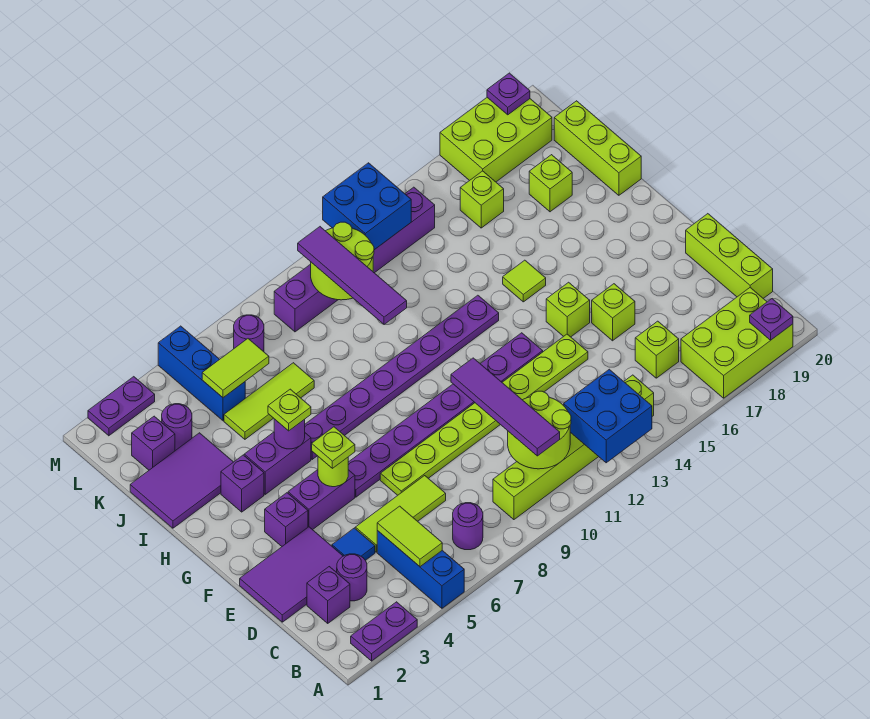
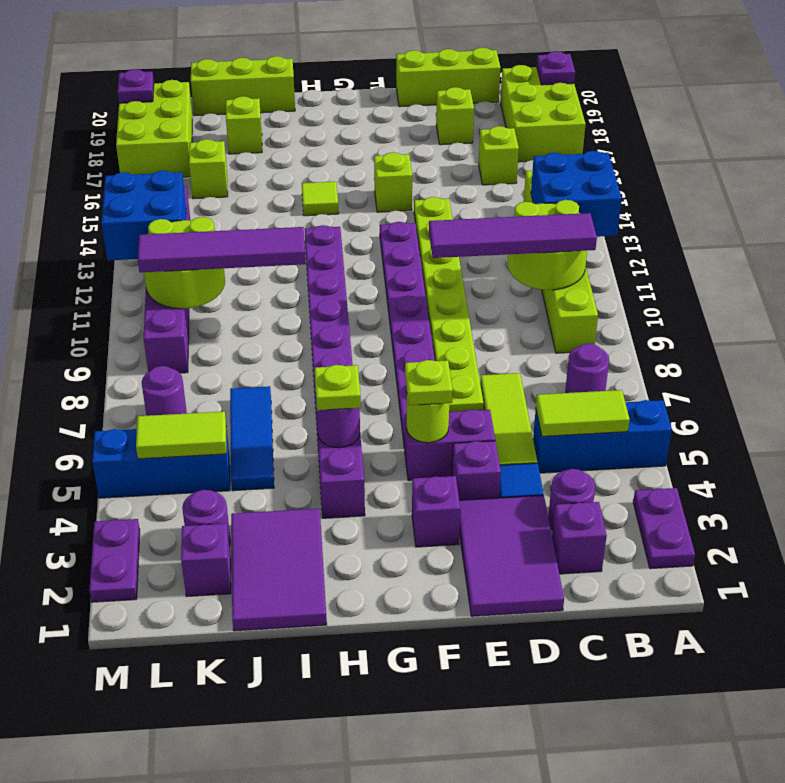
lime 1x1 brick [592,284,635,341] -> lime 1x1 brick moved to [436,87,474,145]
purple 1x2 brick [288,470,355,530] -> purple 1x2 brick turned to [404,410,495,481]
purple 1x1 brick [221,455,264,512] -> purple 1x1 brick moved to [452,441,501,500]
lime 1x3 tile [224,363,314,439] -> blue 1x3 tile [230,386,274,491]
lime 1x2 tile [202,339,269,398] -> lime 1x2 tile turned to [136,411,226,459]

